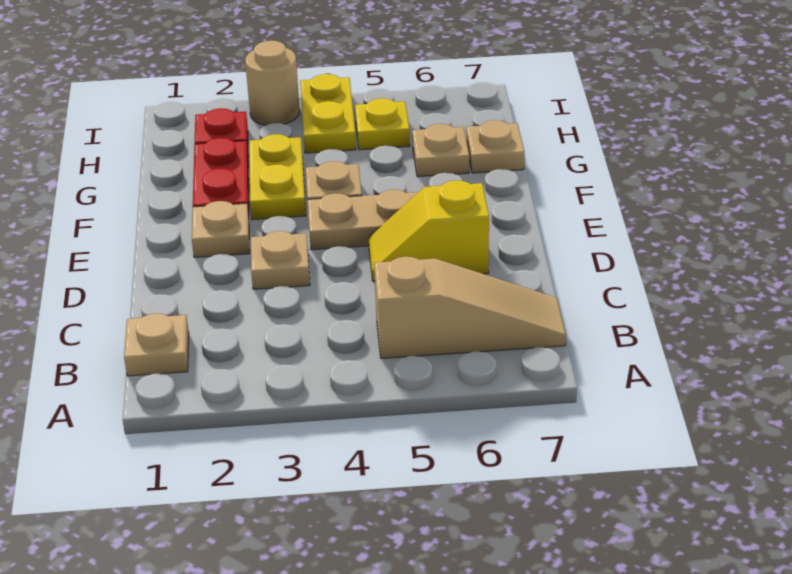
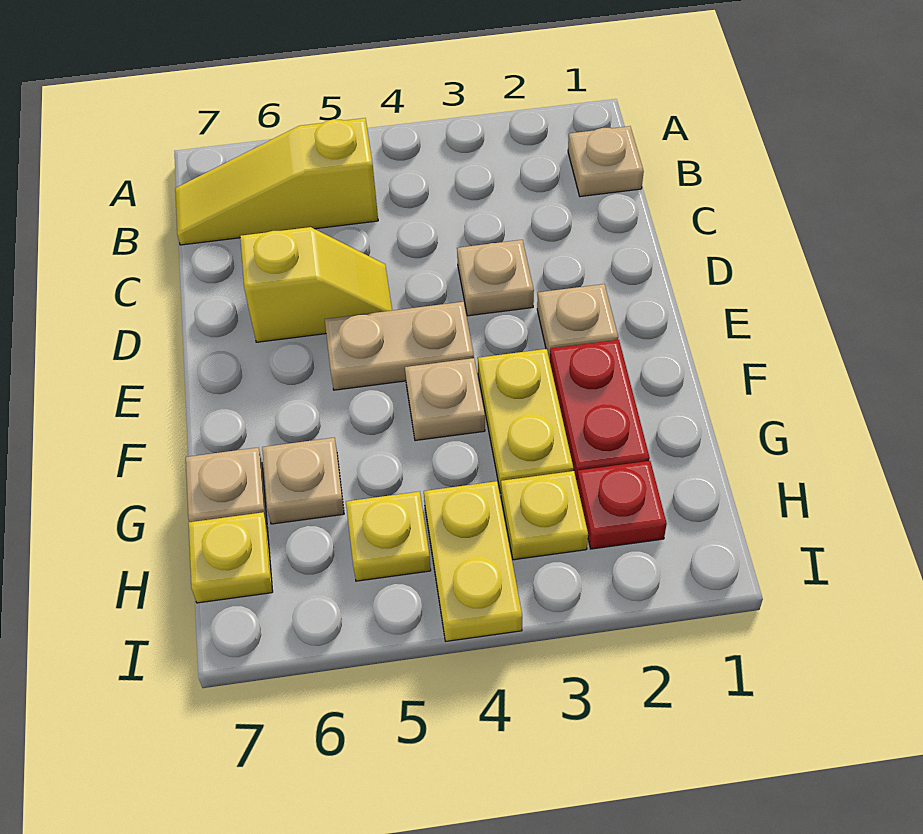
tan 1x3 slope [374,257,566,359] -> yellow 1x3 slope [175,118,378,245]
none -> yellow 1x1 plate [501,471,588,560]
none -> yellow 1x1 plate [189,512,273,603]
tan 1x1 round brick [245,41,300,125] -> none

